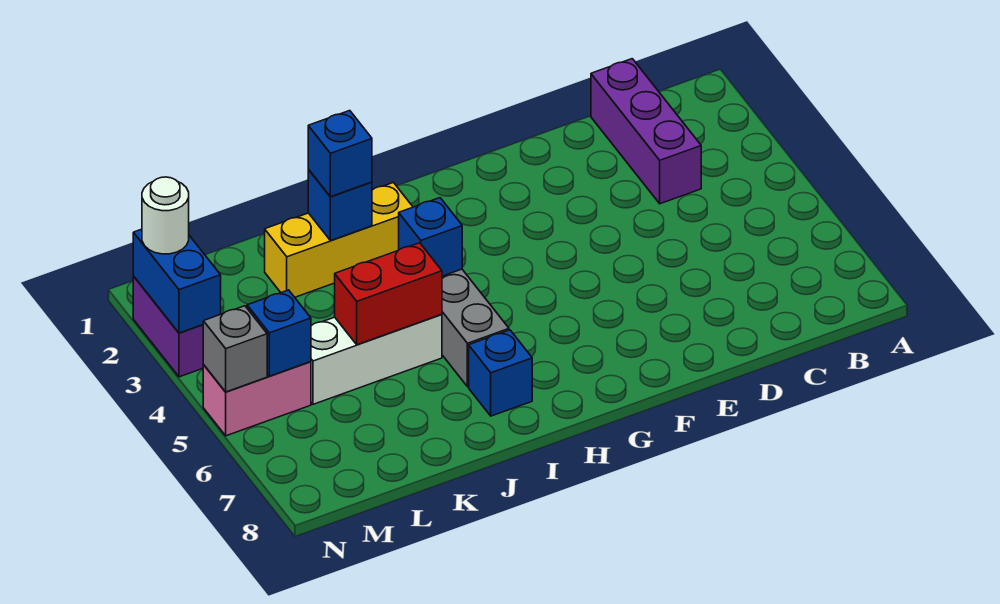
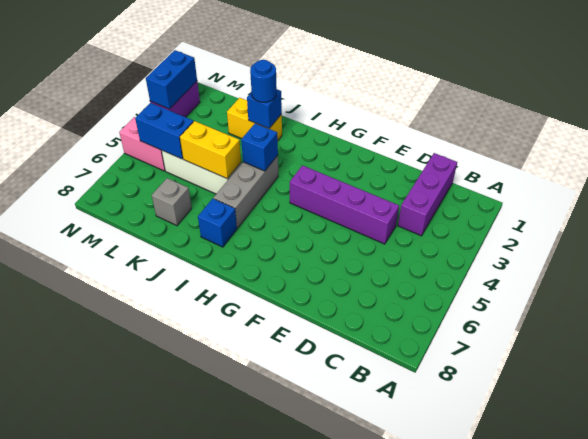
none -> purple 1x4 brick [290,165,399,244]
yellow 1x3 brick [265,183,413,297] -> yellow 1x2 brick [227,98,282,140]
blue 1x1 brick [308,111,372,197] -> blue 1x1 round brick [250,60,277,102]
red 1x2 brick [335,243,442,345] -> yellow 1x2 brick [180,121,241,179]
blue 1x1 brick [247,290,311,376] -> blue 1x2 brick [135,103,194,159]
white 1x1 round brick [142,177,189,254] -> none
grey 1x1 brick [203,306,267,392] -> grey 1x1 brick moved to [152,178,192,226]

